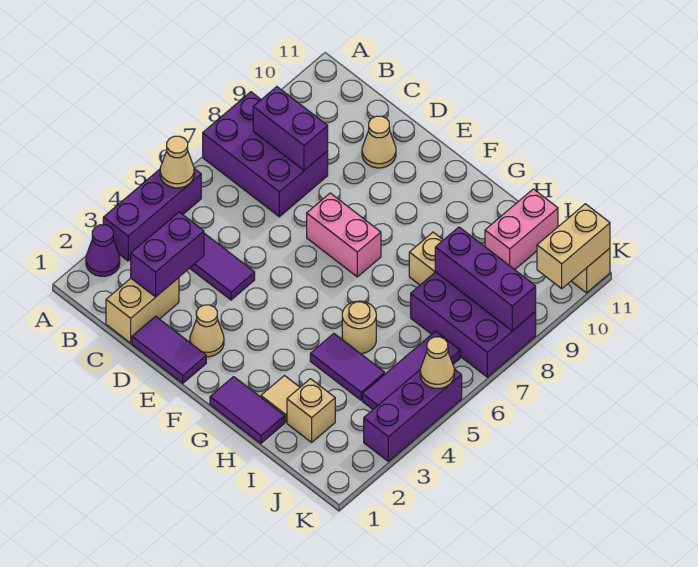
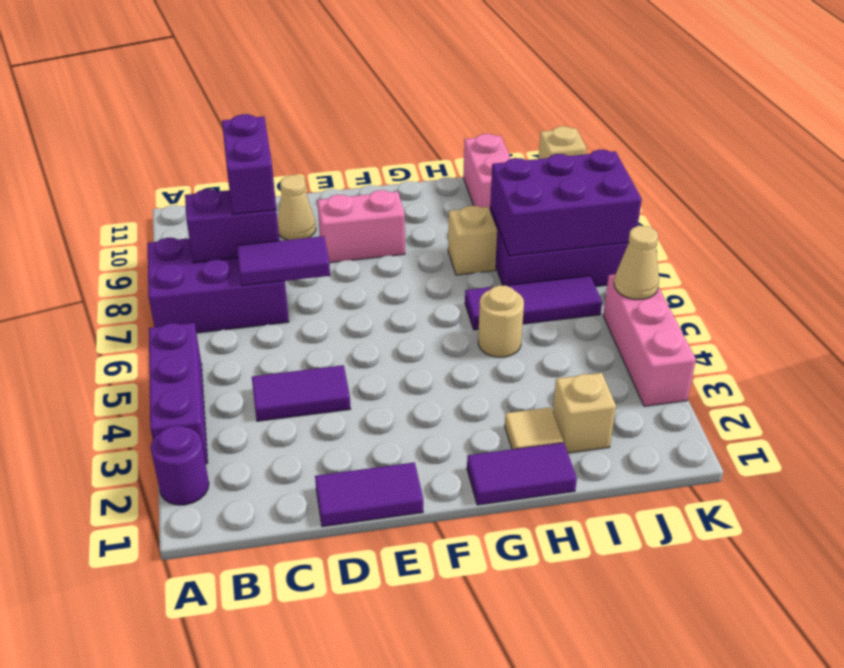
purple 1x1 cone [86,225,120,276] -> purple 1x1 round brick [151,426,209,505]
tan 1x1 cone [160,136,194,188] -> none
tan 1x2 brick [106,278,179,343] -> none
purple 1x2 brick [131,212,204,297] -> purple 1x2 brick moved to [222,114,276,214]
tan 1x1 cone [190,305,224,357] -> none
pink 1x2 brick [307,193,381,277] -> pink 1x2 brick moved to [317,190,405,263]
purple 1x2 tile [310,334,385,400] -> purple 1x2 tile moved to [237,236,330,286]
purple 1x3 brick [435,227,536,331] -> purple 2x3 brick [490,150,642,256]
purple 1x3 tile [362,331,460,409] -> purple 1x3 tile turned to [465,276,602,330]
purple 1x3 brick [364,369,462,461] -> pink 1x3 brick [603,274,696,406]
tan 1x2 brick [537,204,610,289] -> none

